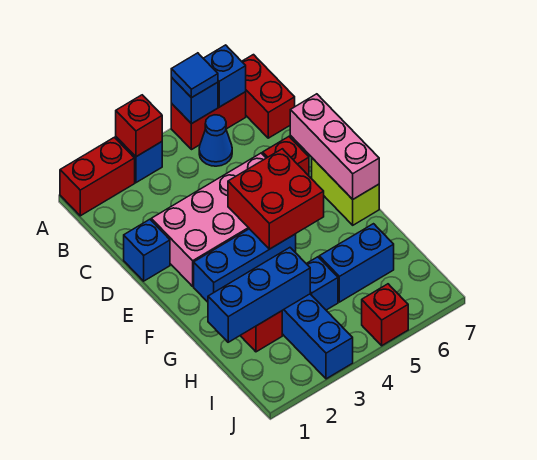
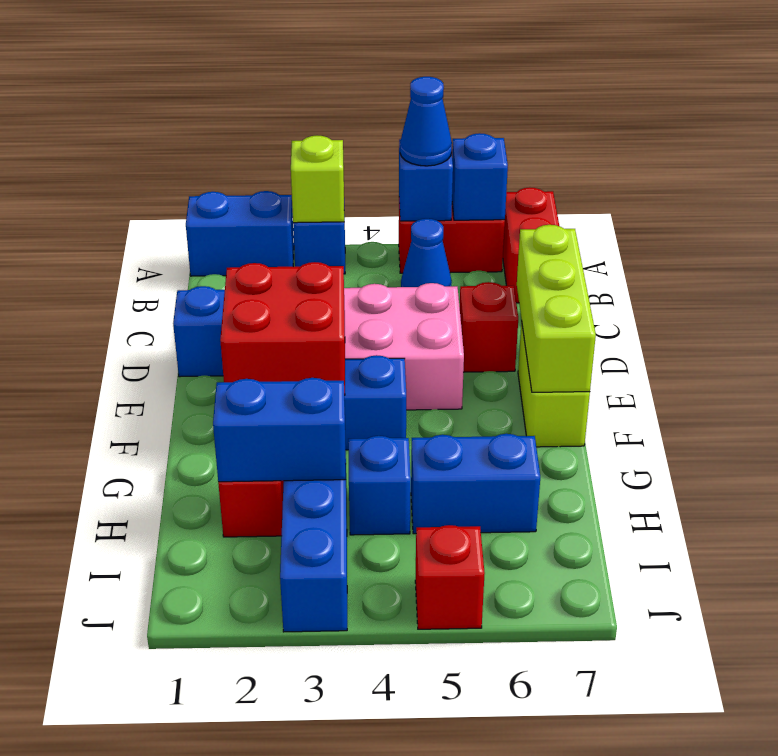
red 1x2 brick [60,137,135,216] -> blue 1x2 brick [186,191,294,276]
red 1x1 brick [116,95,162,157] -> lime 1x1 brick [291,136,344,223]
blue 1x1 tile [171,53,218,98] -> blue 1x1 cone [400,77,452,166]
pink 1x3 brick [290,94,379,199] -> lime 1x3 brick [517,225,596,392]
red 2x2 brick [228,149,324,249] -> red 2x2 brick moved to [220,262,345,395]
blue 1x3 brick [208,248,310,342] -> blue 1x2 brick [213,378,346,482]

